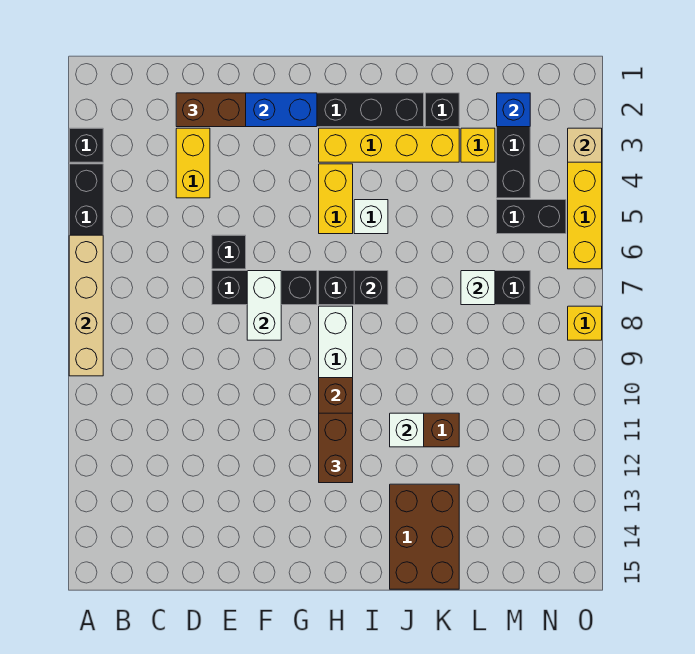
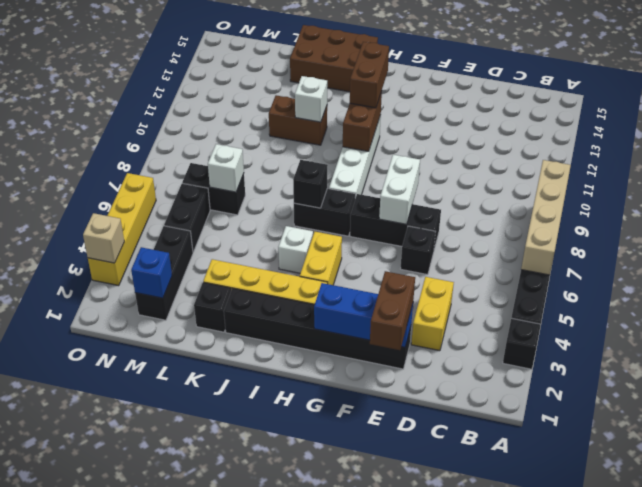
brown 1x2 brick [176,93,246,127] -> brown 1x2 brick turned to [370,271,415,350]
brown 2x3 brick [390,484,459,589] -> brown 2x3 brick turned to [290,25,378,92]
yellow 1x1 brick [461,128,495,162] -> none
black 1x2 brick [497,200,566,234] -> black 1x2 brick turned to [164,183,210,252]
yellow 1x1 brick [568,306,602,340] -> none

